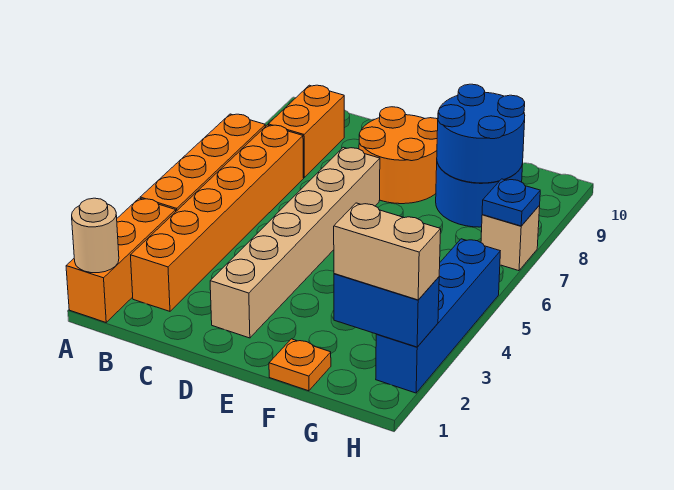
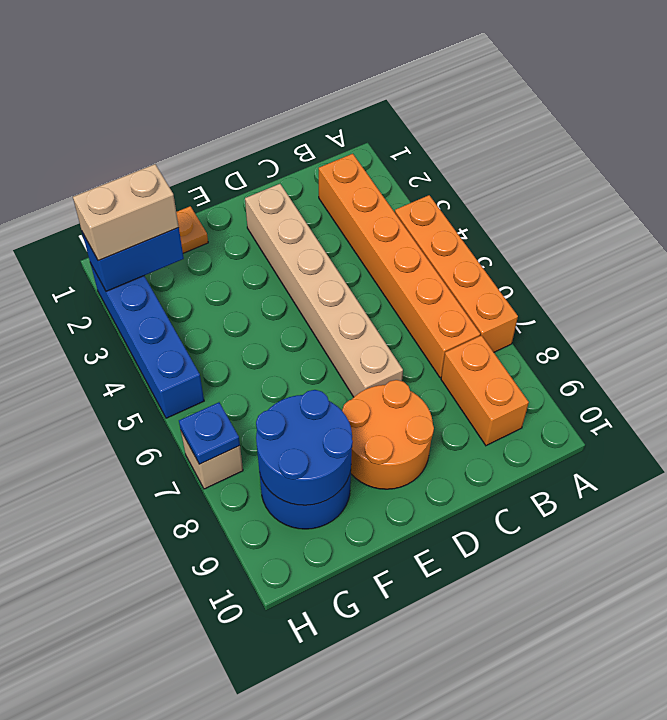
orange 1x3 brick [66,198,176,322] -> none
tan 1x1 round brick [72,198,119,273] -> none

